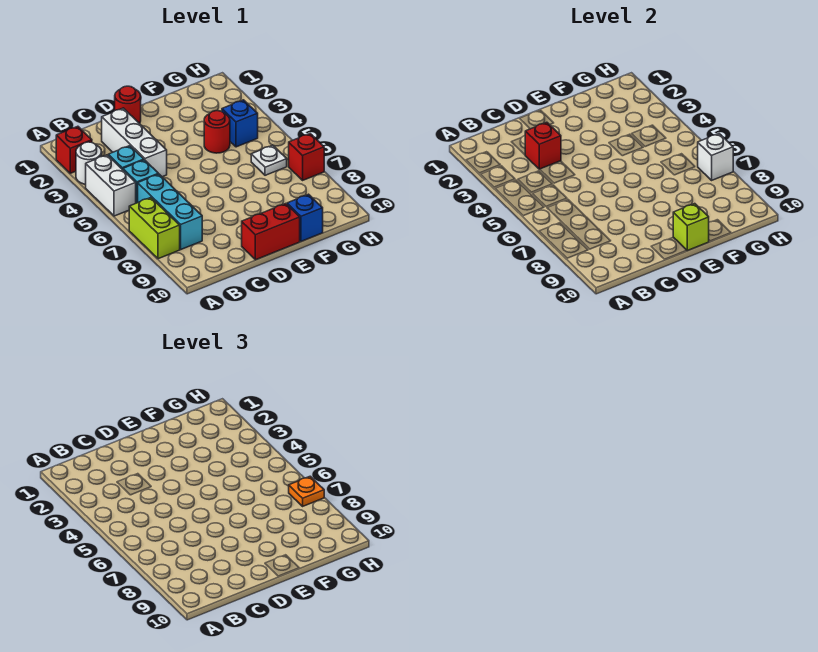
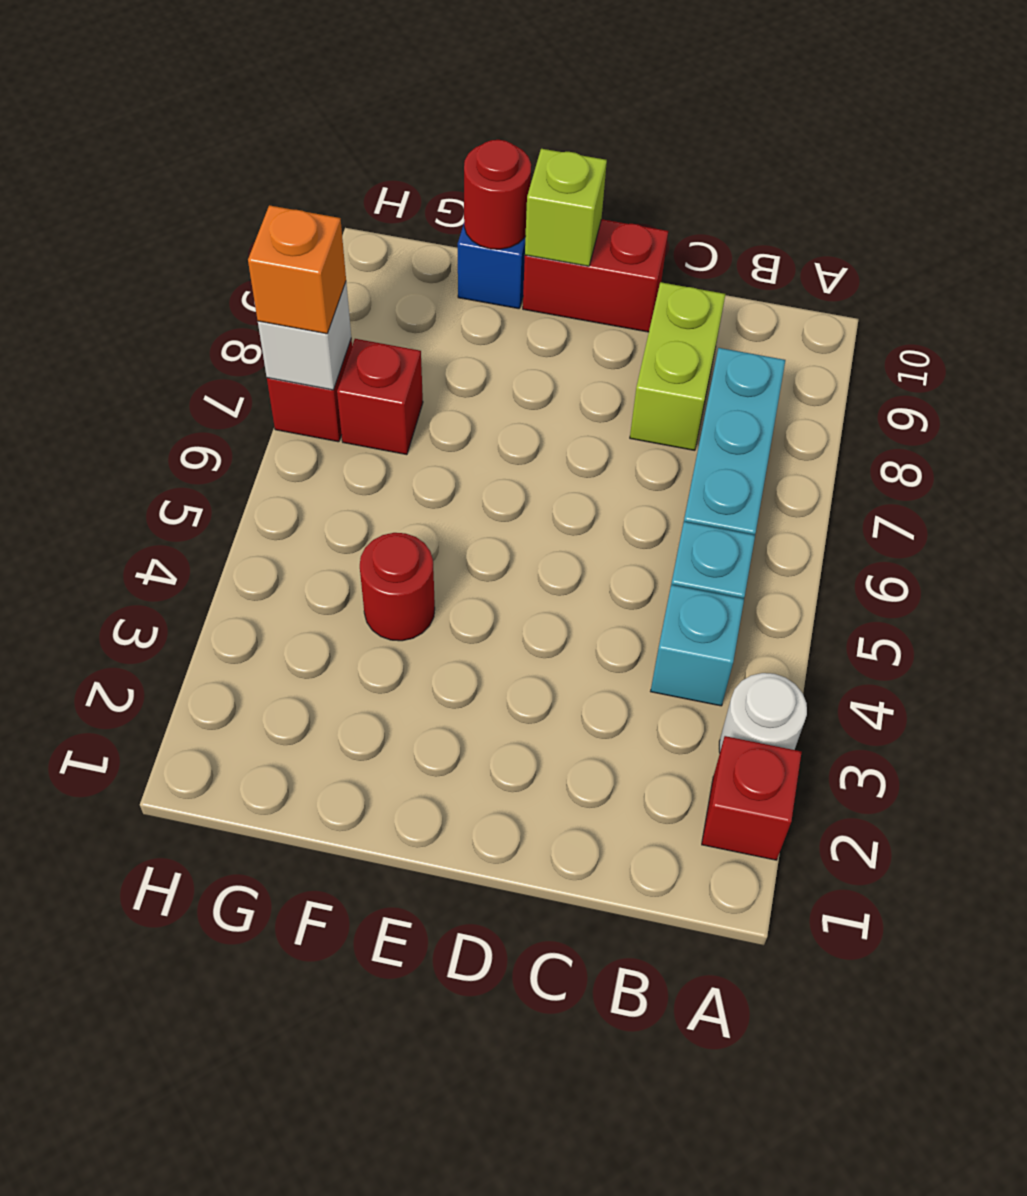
white 1x2 brick [86,155,136,216] -> none
lime 1x2 brick [129,198,180,259] -> lime 1x2 brick moved to [630,282,725,450]
white 1x3 brick [102,108,167,177] -> none
red 1x1 brick [525,122,561,169] -> red 1x1 brick moved to [337,339,423,455]
red 1x1 round brick [115,86,141,124] -> red 1x1 round brick moved to [464,140,531,249]
blue 1x1 brick [222,100,258,147] -> none
white 1x1 plate [251,145,287,175] -> none
orange 1x1 plate [289,476,324,506] -> orange 1x1 brick [248,205,346,334]

